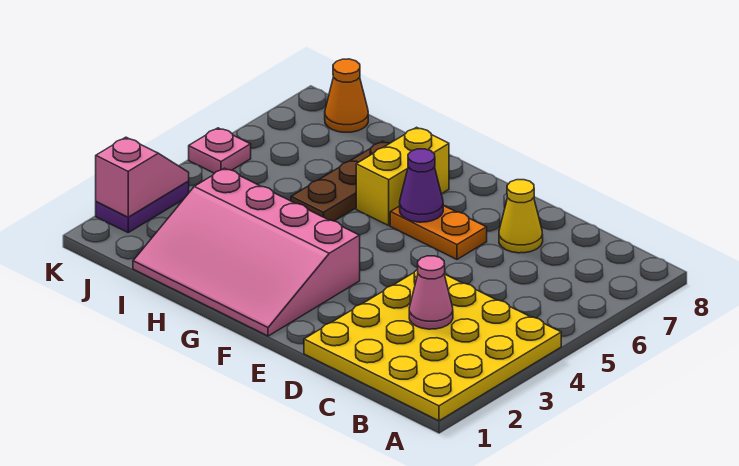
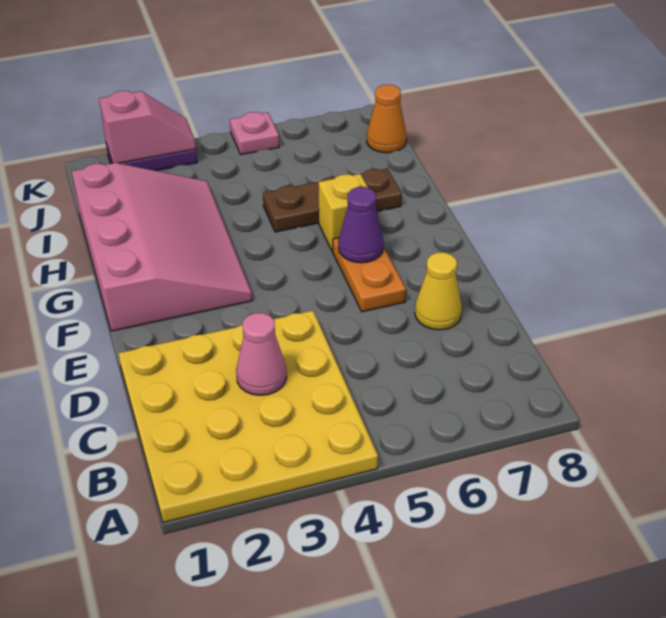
pink 3x4 slope [133,168,360,336] -> pink 3x4 slope turned to [72,163,252,331]
yellow 1x2 brick [356,127,449,225] -> yellow 1x1 brick [319,174,368,251]

